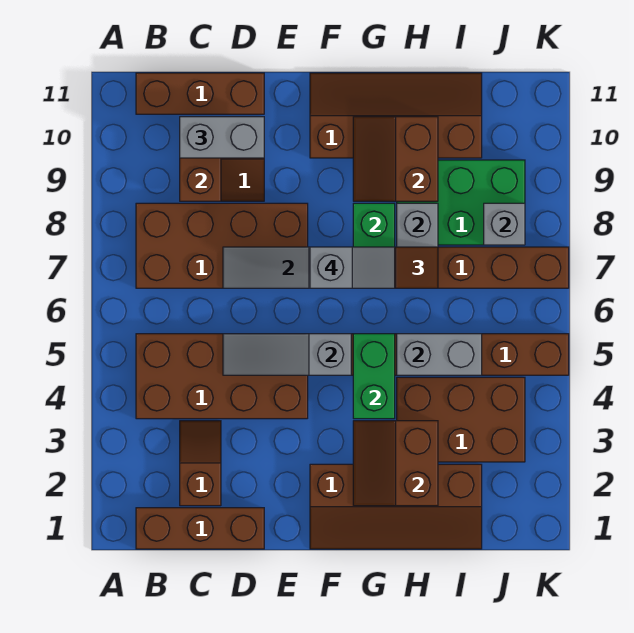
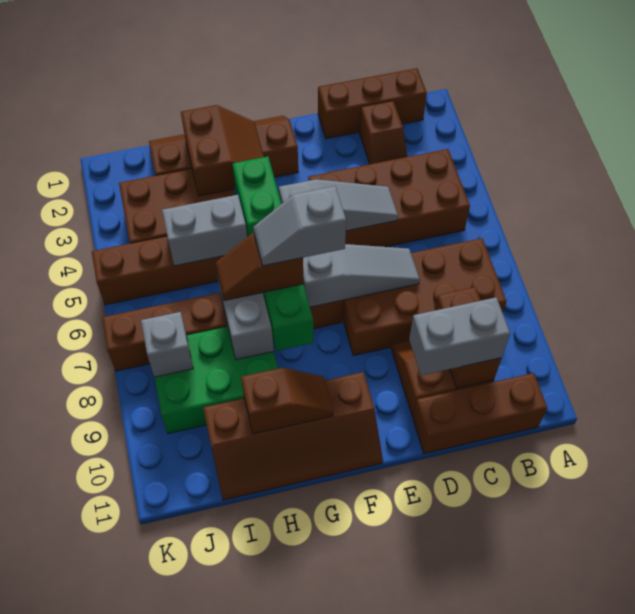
brown 2x2 slope [353,117,438,201] -> brown 1x2 slope [241,368,333,434]

